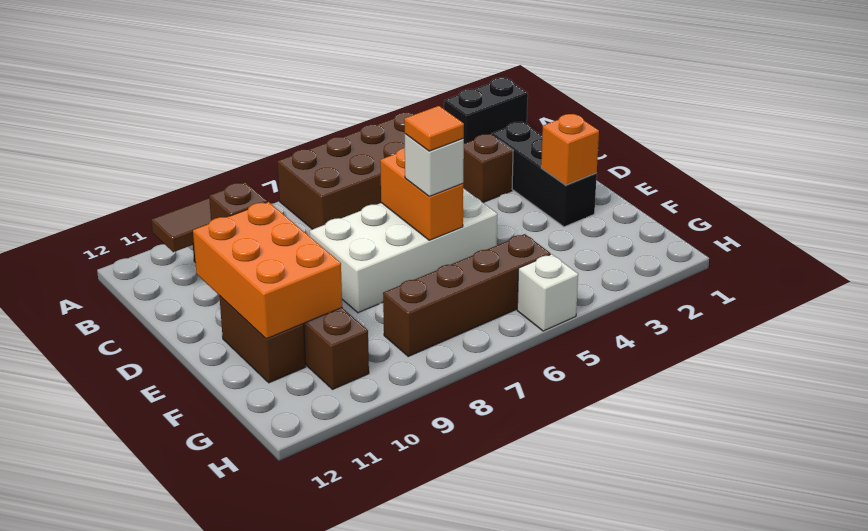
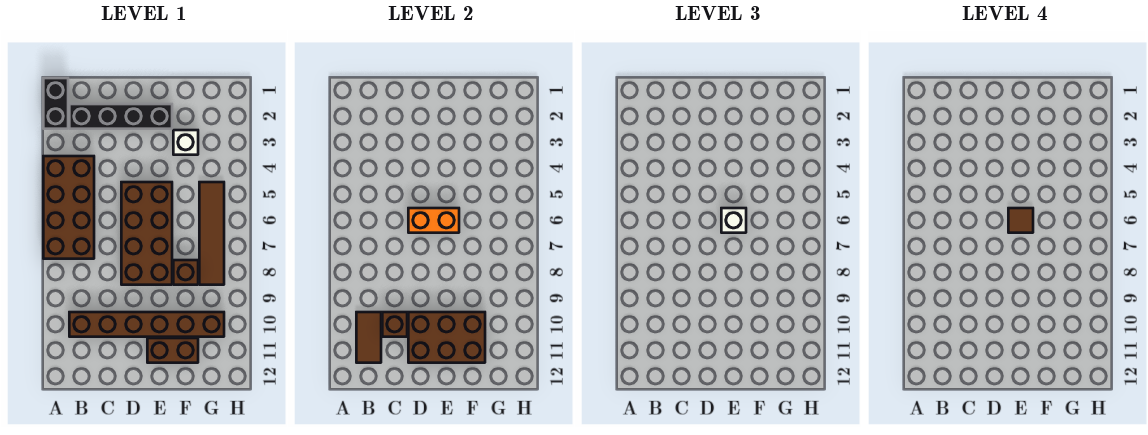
black 1x3 brick [491,122,597,227] -> black 1x4 brick [69,104,172,129]
brown 1x1 brick [463,134,513,202] -> brown 1x1 brick moved to [173,260,198,285]
white 2x4 brick [310,188,497,313] -> brown 2x4 brick [121,182,172,285]
orange 2x3 brick [193,202,342,339] -> brown 2x3 brick [408,312,485,363]
orange 1x1 brick [541,114,599,185] -> none
orange 1x1 tile [404,106,464,151] -> brown 1x1 tile [1008,208,1033,233]
brown 1x4 brick [383,234,550,356] -> brown 1x4 tile [199,182,224,285]
white 1x1 brick [517,254,578,331] -> white 1x1 brick moved to [173,130,198,155]

